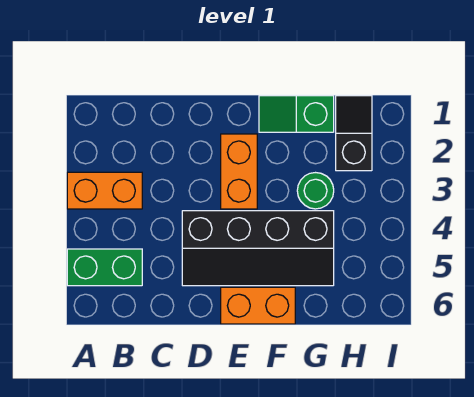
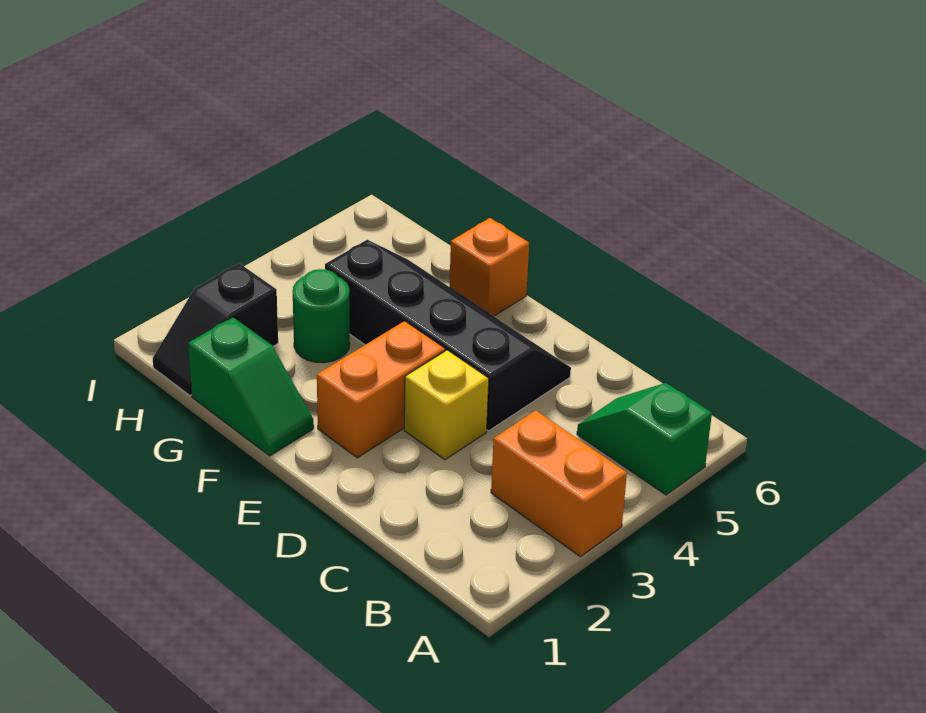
green 1x2 brick [67,249,142,286] -> green 1x2 slope [577,383,712,495]
none -> yellow 1x1 brick [404,350,489,460]
orange 1x2 brick [221,287,295,324] -> orange 1x1 brick [450,218,529,316]

